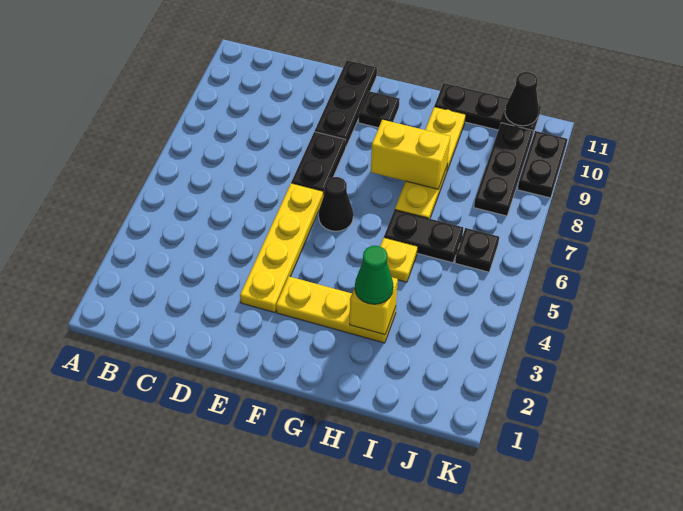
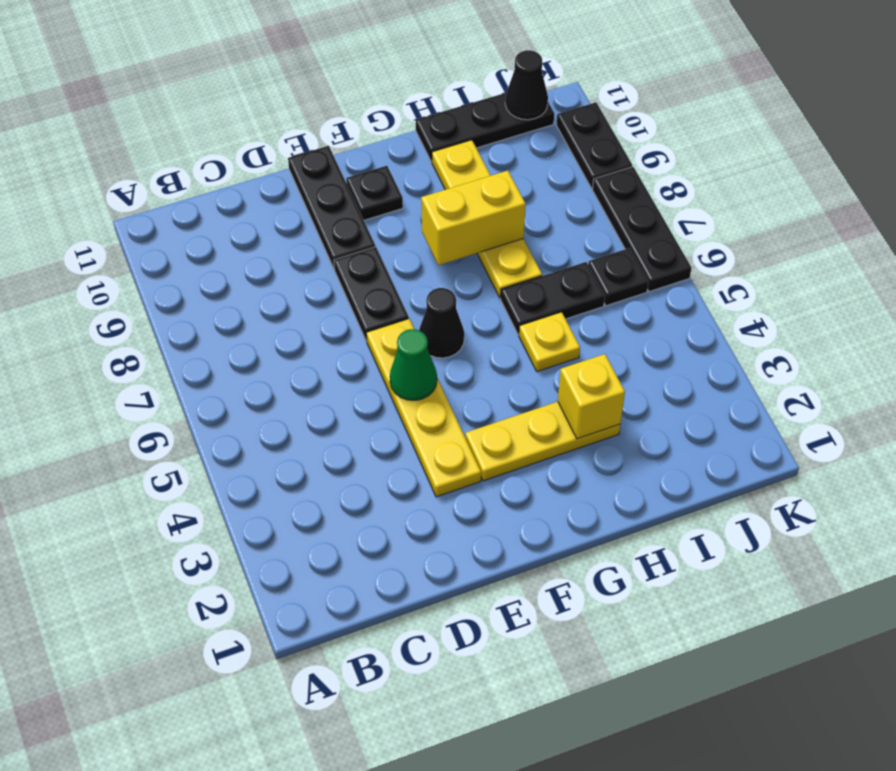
green 1x1 cone [355,246,393,304] -> green 1x1 cone moved to [390,329,437,400]
black 1x3 plate [474,123,533,216] -> black 1x3 plate moved to [593,167,691,292]

